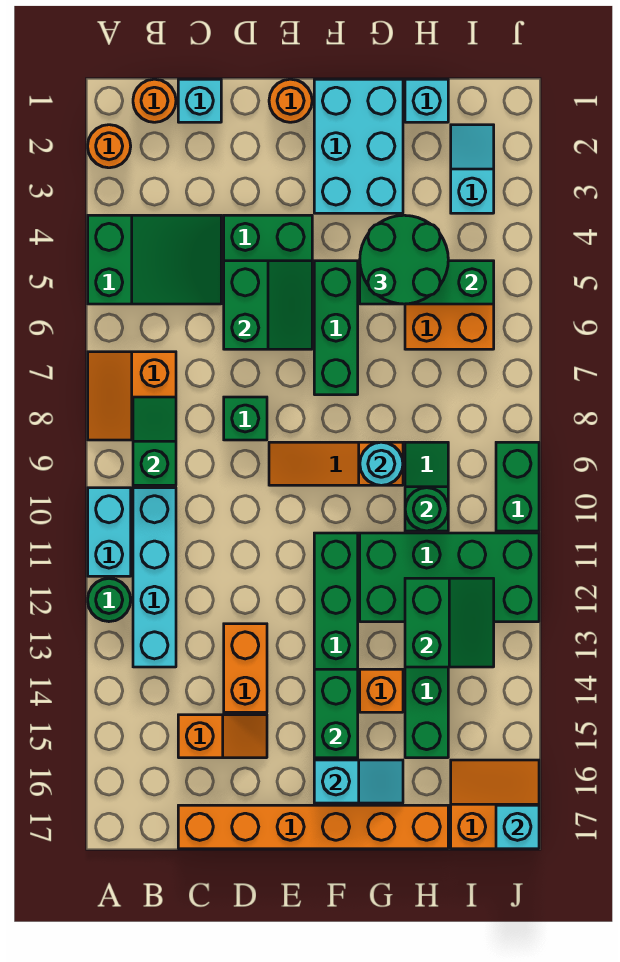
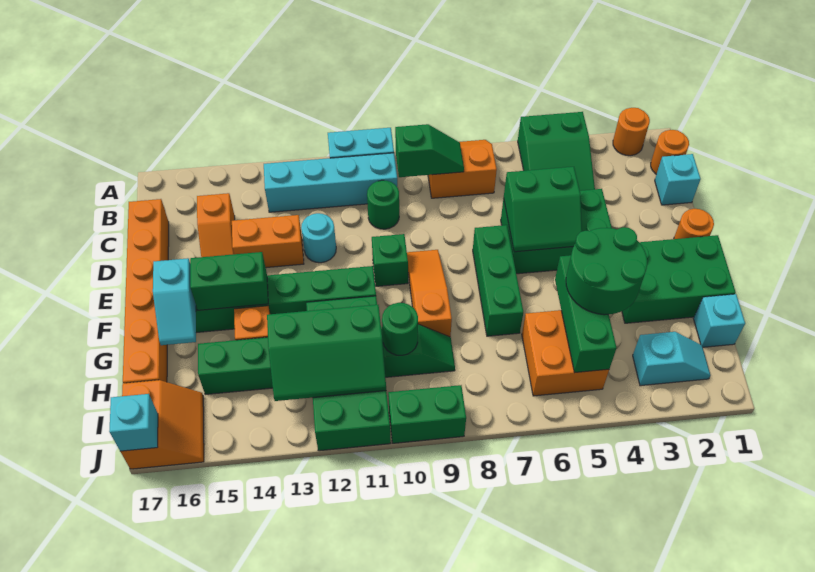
green 1x1 round brick [88,578,131,622] -> green 1x1 round brick moved to [367,180,399,229]
green 1x1 brick [224,397,267,440] -> green 1x1 brick moved to [372,234,408,286]
cyan 2x3 brick [314,79,403,213] -> green 2x3 brick [622,235,736,323]
green 1x3 brick [314,261,358,395] -> green 1x3 brick turned to [473,225,523,336]
cyan 1x1 round brick [360,442,403,485] -> cyan 1x1 round brick moved to [301,213,336,263]
green 2x2 slope [405,578,494,667] -> green 2x3 slope [267,305,386,401]

